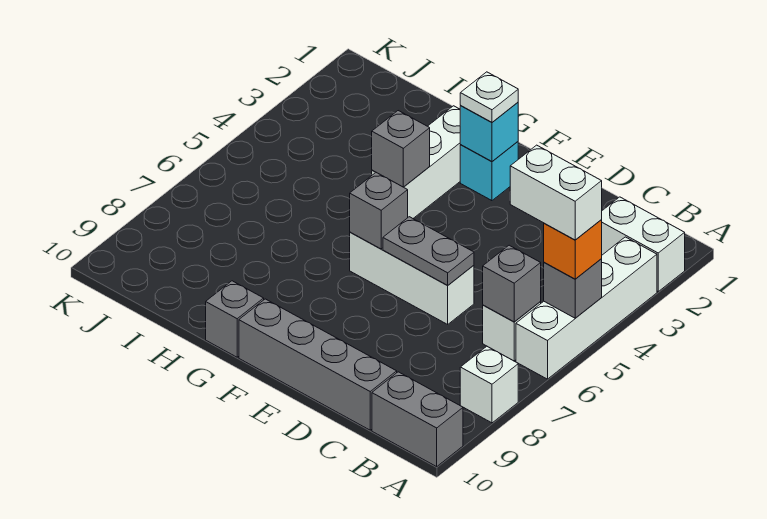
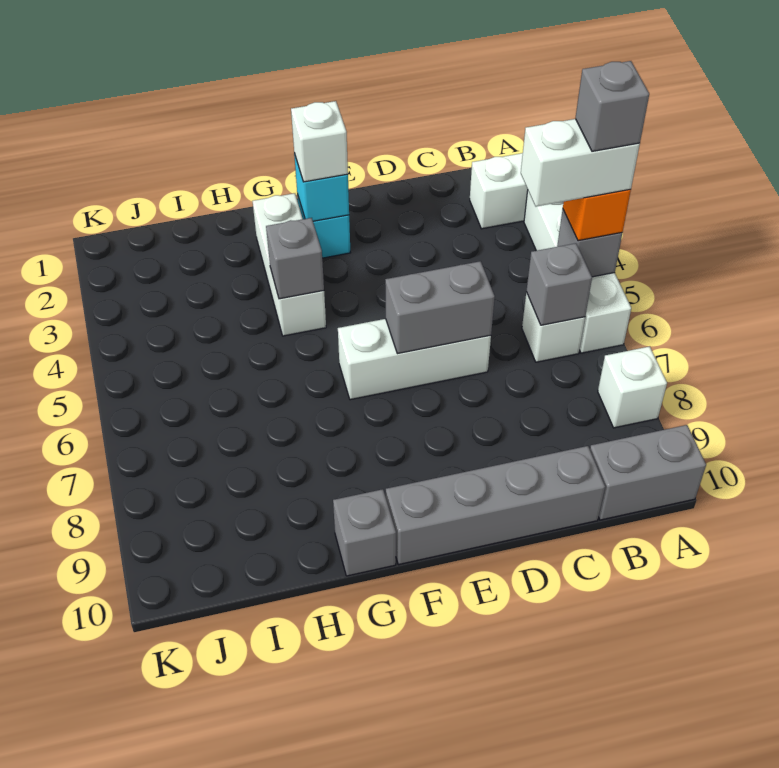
grey 1x2 plate [383,217,474,285] -> grey 1x2 brick [385,261,495,354]
white 1x1 plate [460,72,518,122] -> white 1x1 brick [291,101,348,182]
grey 1x1 brick [350,173,408,249] -> grey 1x1 brick moved to [575,61,649,151]

